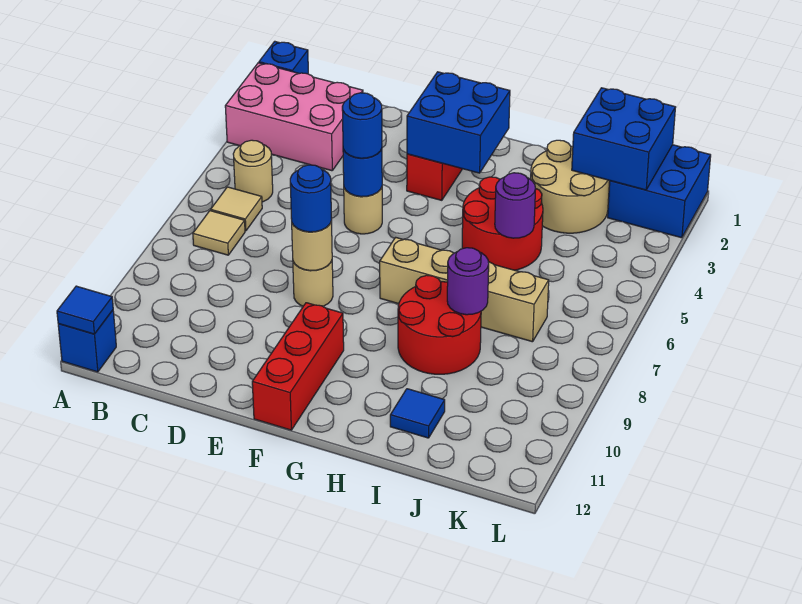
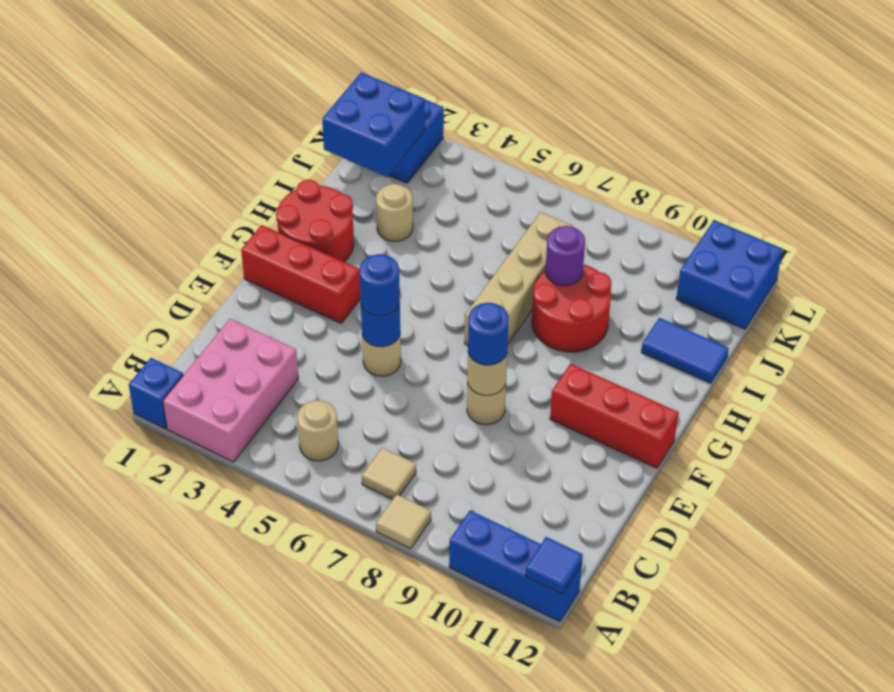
blue 1x1 brick [58,310,116,372] -> blue 1x3 brick [449,510,582,622]
tan 1x1 tile [211,187,262,231] -> tan 1x1 tile moved to [376,494,431,549]
blue 2x2 brick [407,72,510,173] -> blue 2x2 brick moved to [676,220,783,329]
red 2x2 round brick [462,177,543,270] -> red 2x2 round brick moved to [276,180,354,262]
tan 2x2 round brick [530,140,610,233] -> tan 1x1 round brick [376,184,413,241]
purple 1x1 round brick [495,173,536,238] -> none
blue 1x1 tile [390,389,445,438] -> blue 1x2 tile [641,318,729,383]

